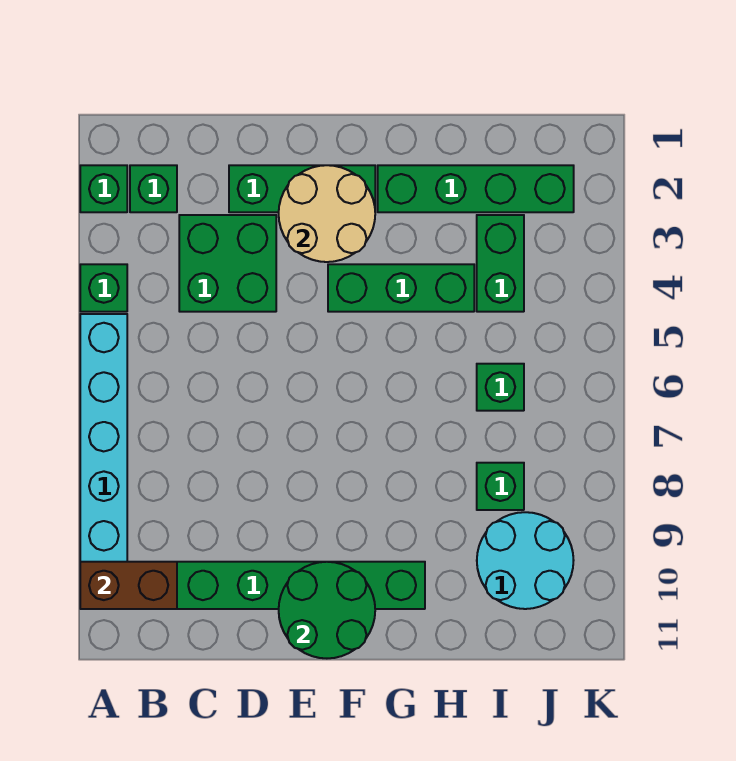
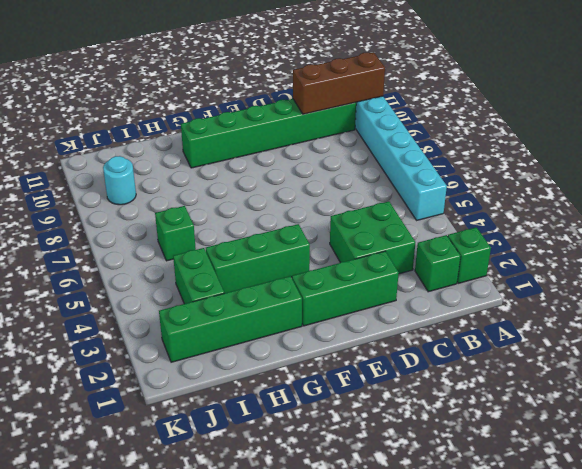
green 1x1 brick [80,264,127,312] -> none
brown 1x2 brick [80,562,177,609] -> brown 1x3 brick [293,52,385,114]
tan 2x2 round brick [279,165,375,262] -> none
green 2x2 round brick [279,562,375,658] -> none
green 1x1 brick [477,463,524,510] -> none
cyan 2x2 round brick [477,512,574,609] -> cyan 1x1 round brick [103,156,136,205]

